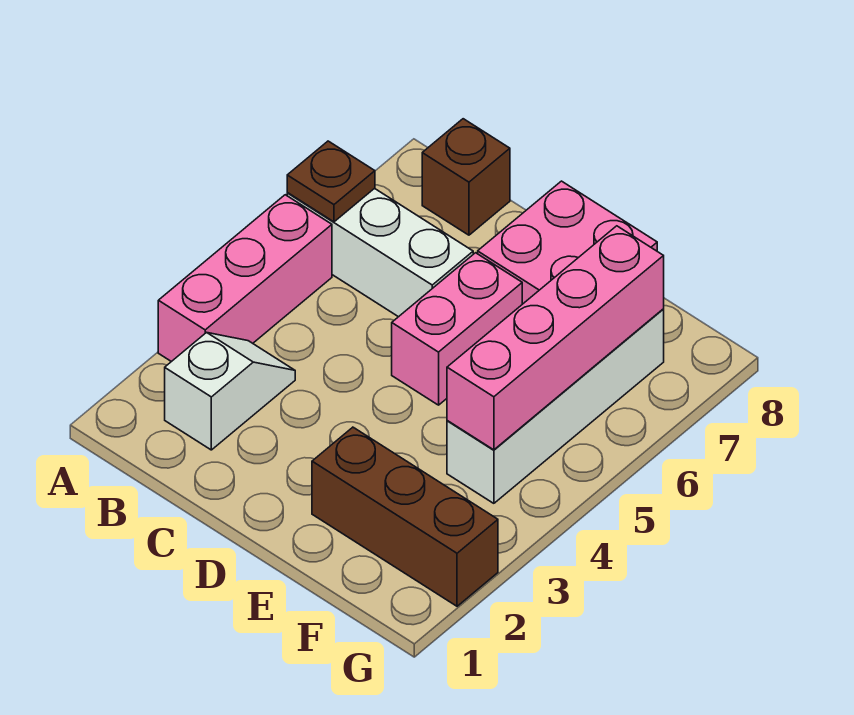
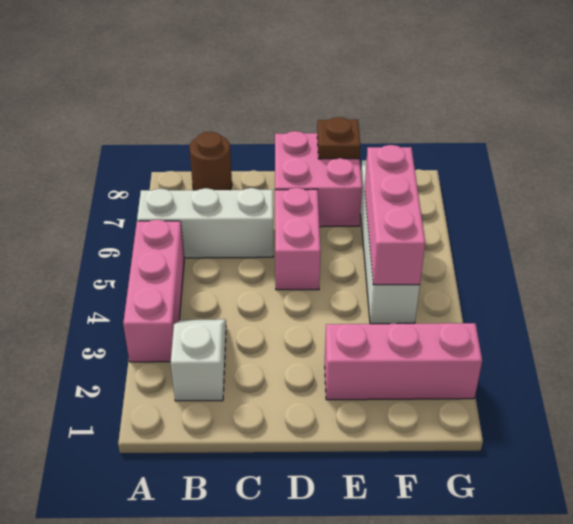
brown 1x1 plate [287,141,375,222] -> brown 1x1 plate moved to [317,117,361,159]
brown 1x1 brick [422,119,510,235] -> brown 1x1 round brick [189,132,232,190]
brown 1x3 brick [312,427,498,606] -> pink 1x3 brick [325,323,482,400]
pink 1x4 brick [447,226,664,450] -> pink 1x3 brick [365,145,425,285]

